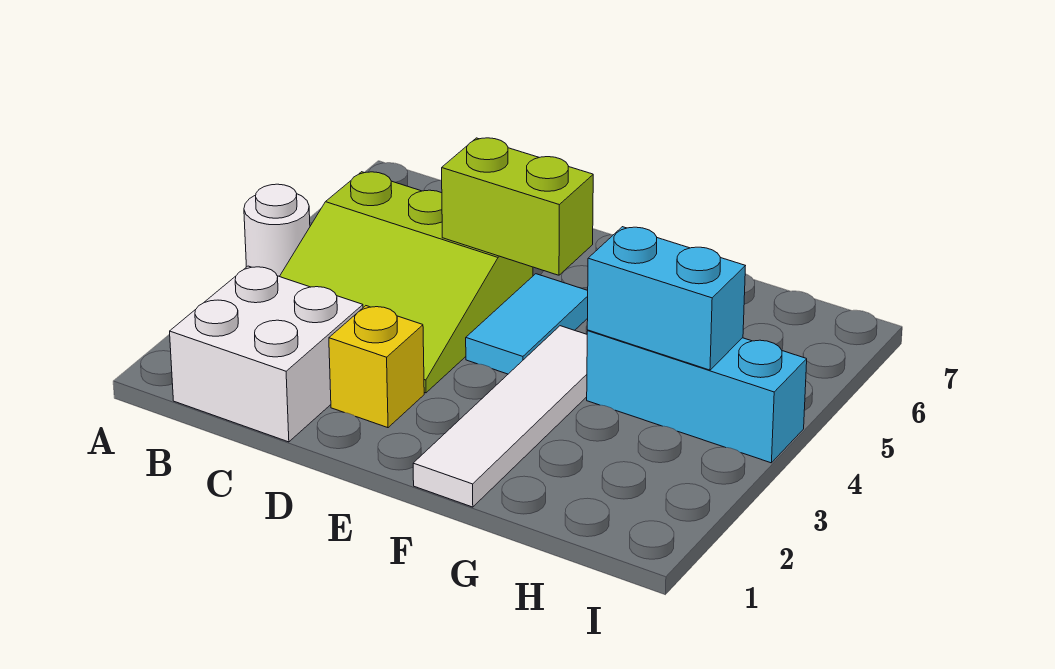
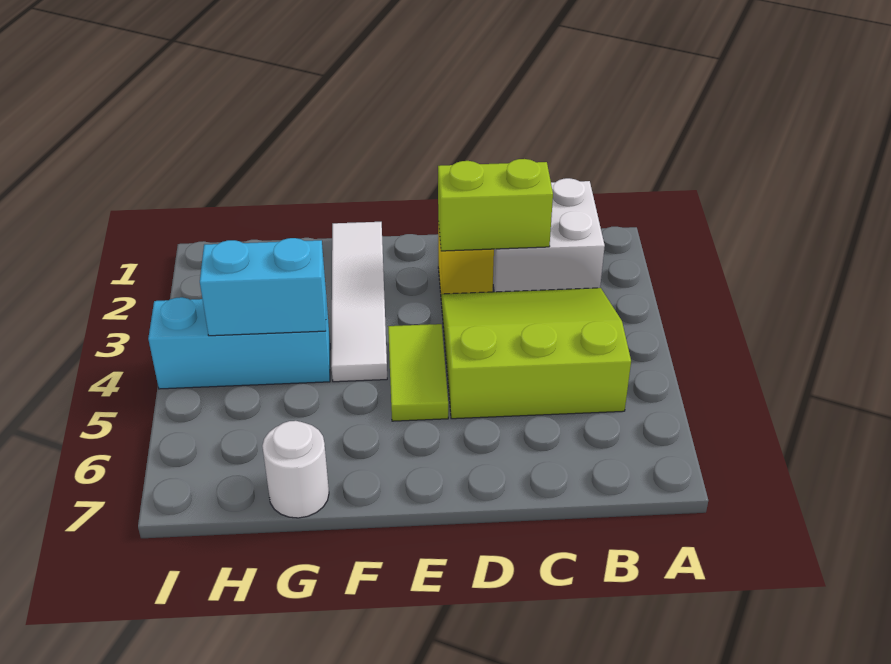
white 1x1 round brick [244,184,310,276] -> white 1x1 round brick moved to [262,421,329,518]
lime 1x2 brick [442,138,593,275] -> lime 1x2 brick moved to [438,159,553,251]
cyan 1x2 tile [466,274,588,374] -> lime 1x2 tile [388,324,448,421]

